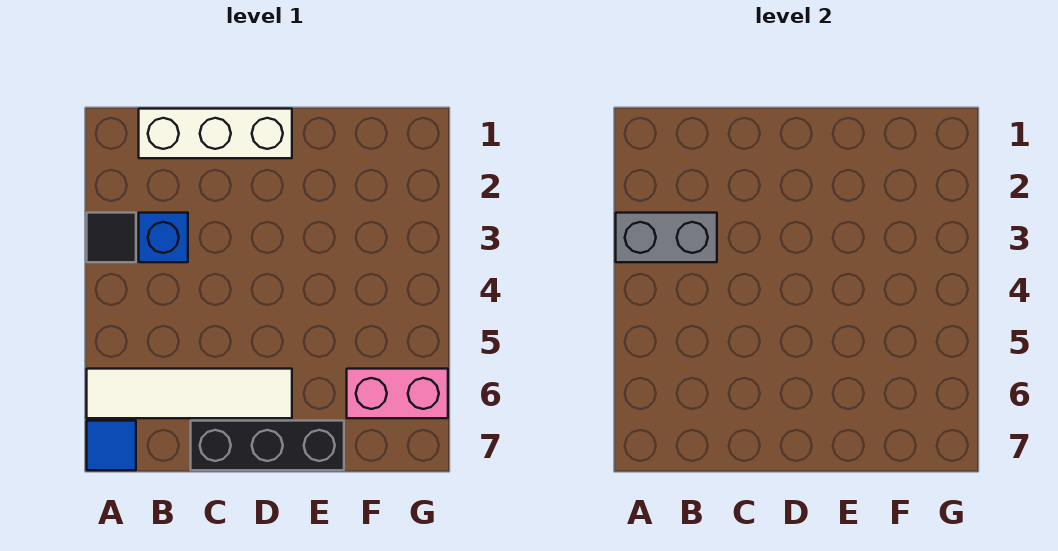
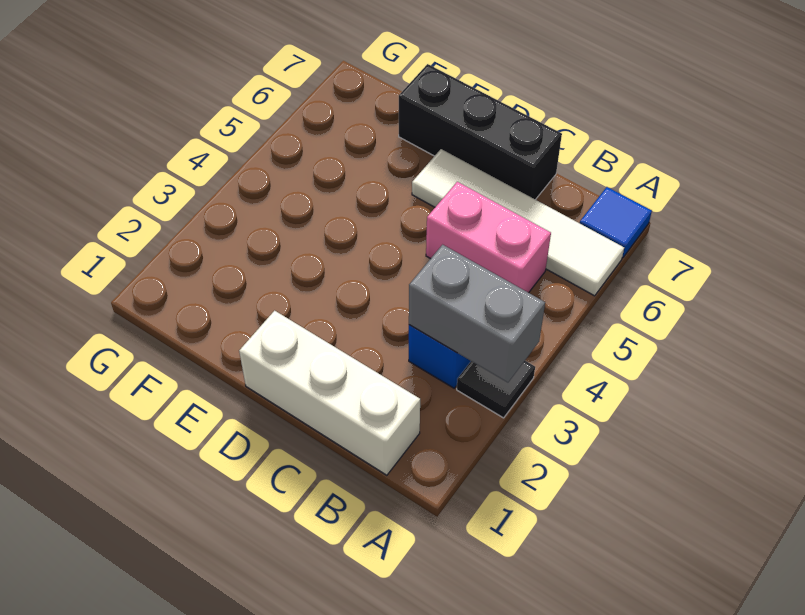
pink 1x2 brick [347,369,448,418] -> pink 1x2 brick moved to [426,182,551,293]

